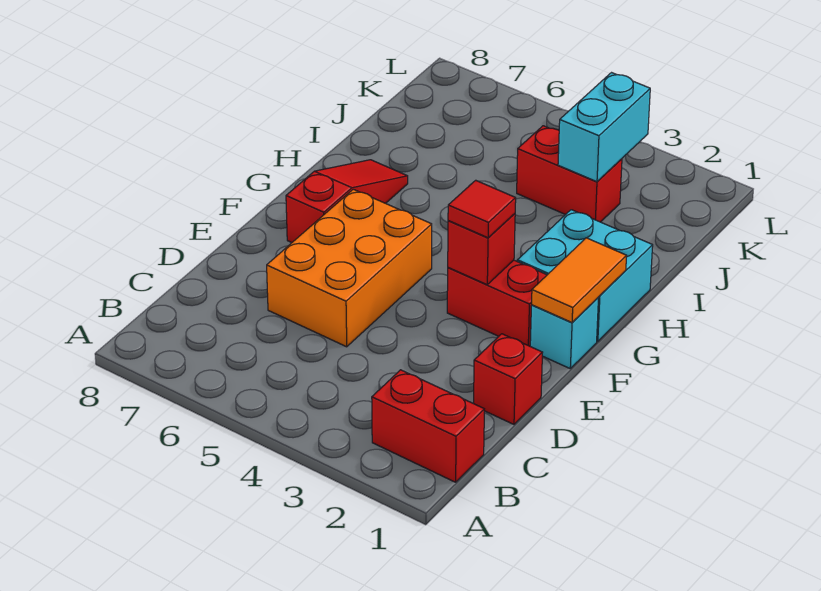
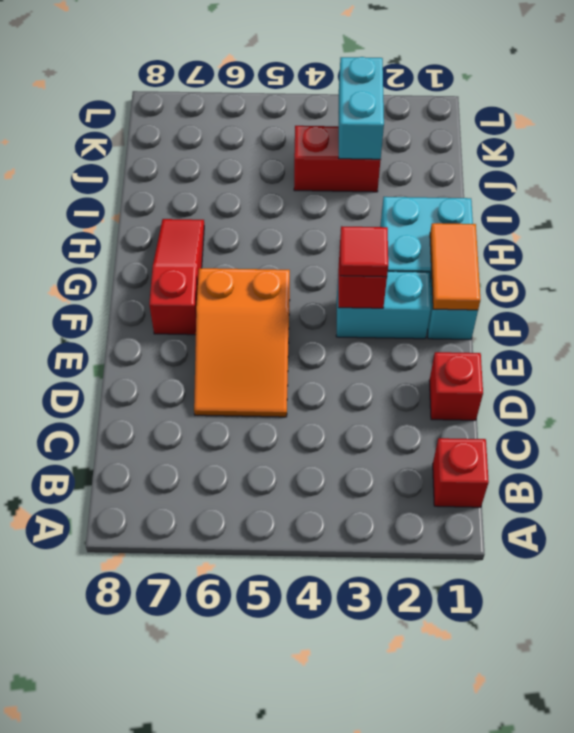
red 1x2 brick [372,370,484,482] -> red 1x1 brick [433,438,489,507]
orange 2x3 brick [267,189,432,347] -> orange 2x3 slope [194,268,290,417]
red 1x2 brick [447,260,547,346] -> cyan 1x2 brick [336,271,431,339]

